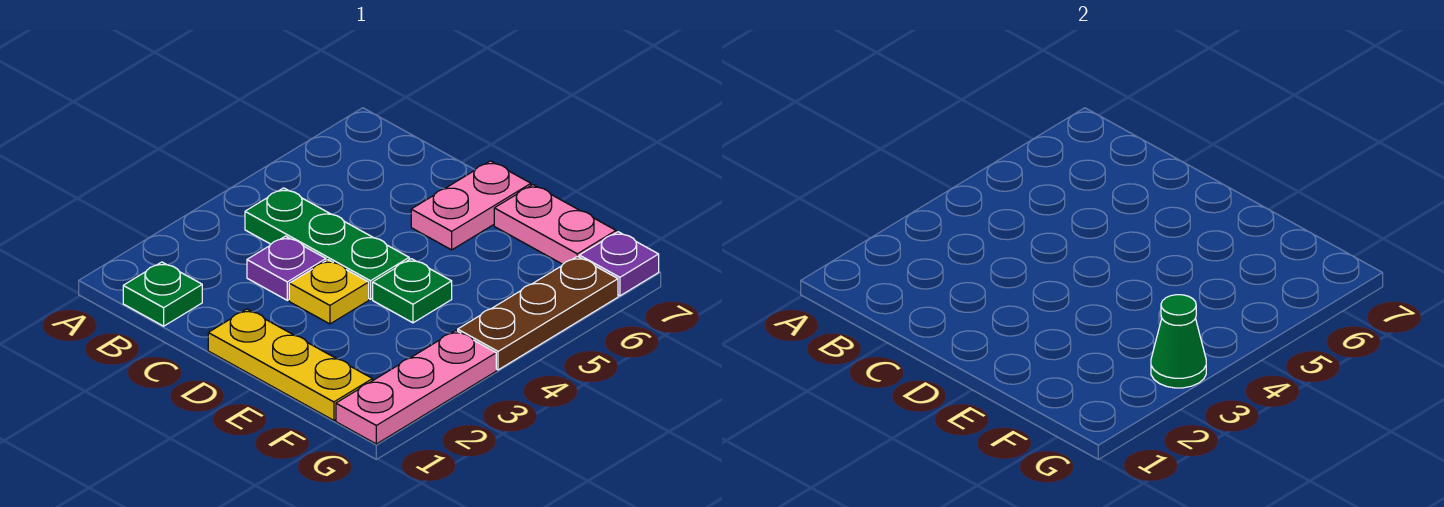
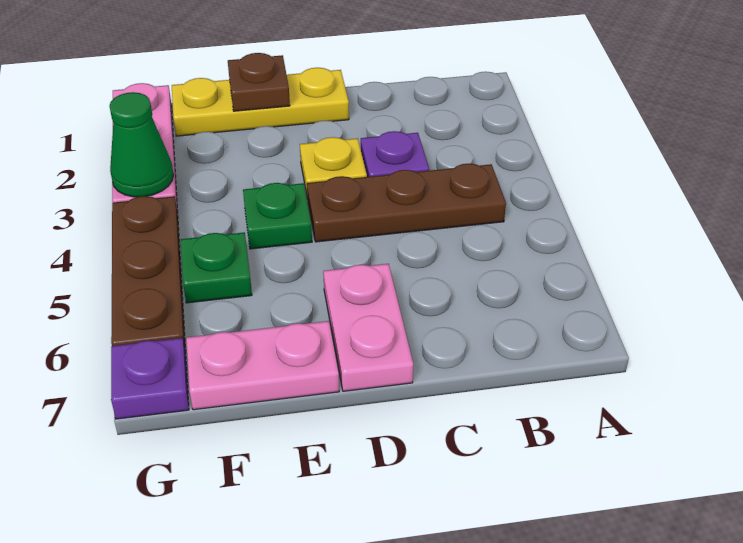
green 1x1 plate [123,262,202,326] -> green 1x1 plate moved to [181,232,252,303]
green 1x3 plate [245,188,409,299] -> brown 1x3 plate [307,164,506,242]
none -> brown 1x1 plate [228,53,290,111]

